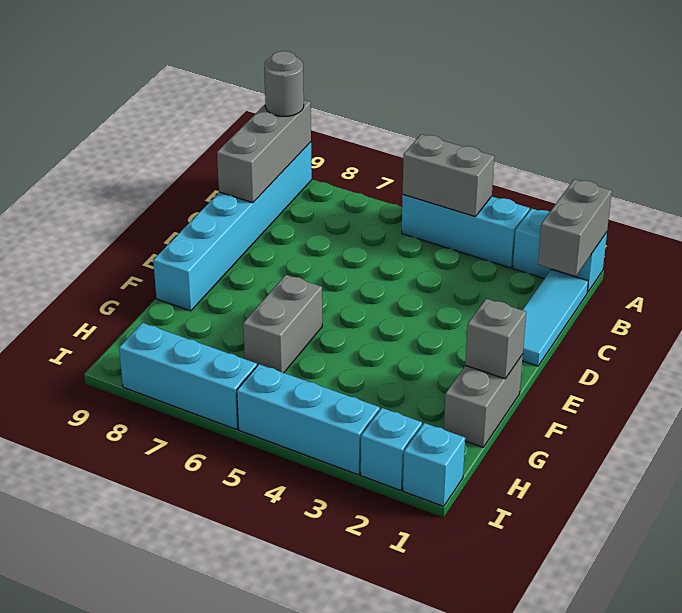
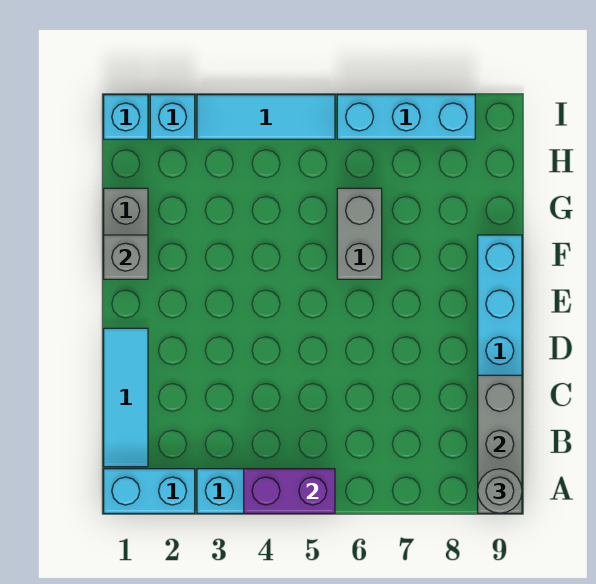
grey 1x2 brick [538,179,612,276] -> none
grey 1x2 brick [403,134,494,217] -> purple 1x2 brick [244,469,335,513]
cyan 1x3 brick [237,364,380,475] -> cyan 1x3 tile [197,95,335,139]

